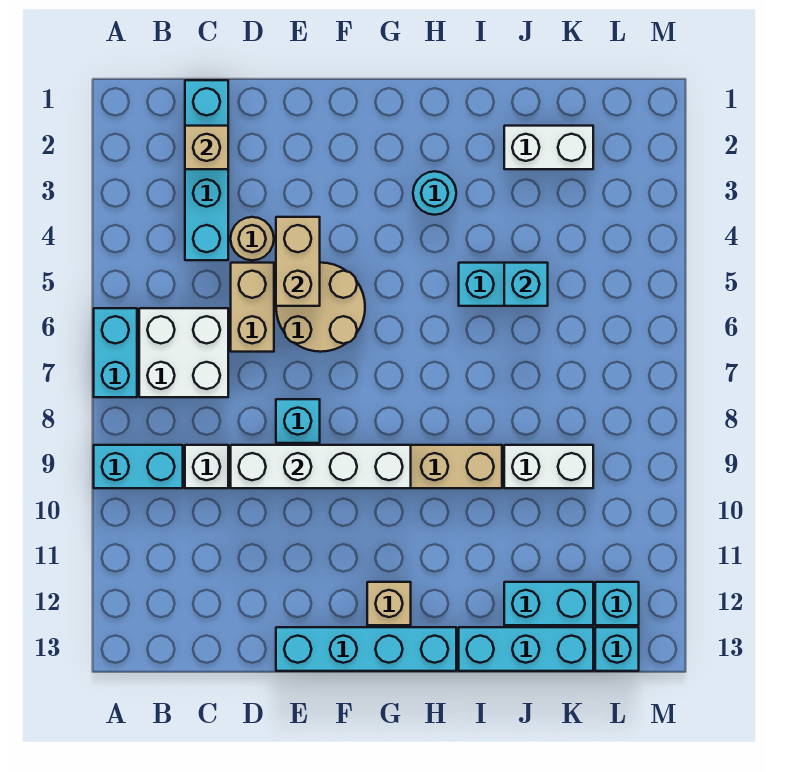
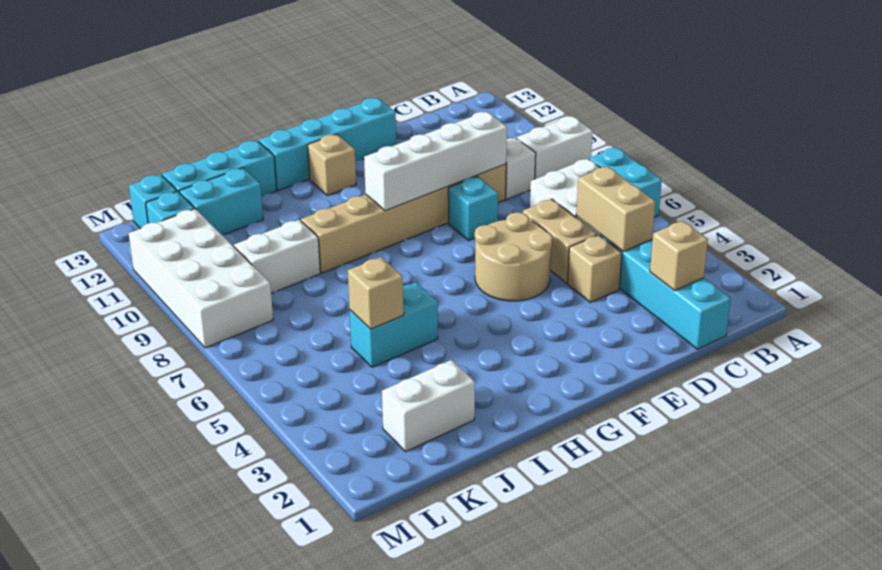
cyan 1x2 brick [94,445,183,488] -> white 1x2 brick [517,116,593,179]
tan 1x1 round brick [231,217,274,260] -> tan 1x1 brick [568,235,622,302]
tan 1x2 brick [276,217,320,306] -> tan 1x2 brick moved to [576,166,655,251]
cyan 1x1 round brick [413,171,456,215] -> none
cyan 1x1 brick [504,263,548,306] -> tan 1x1 brick [348,257,404,329]
none -> white 2x4 brick [129,209,273,348]

